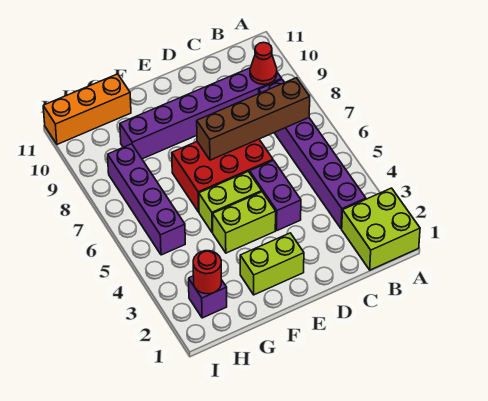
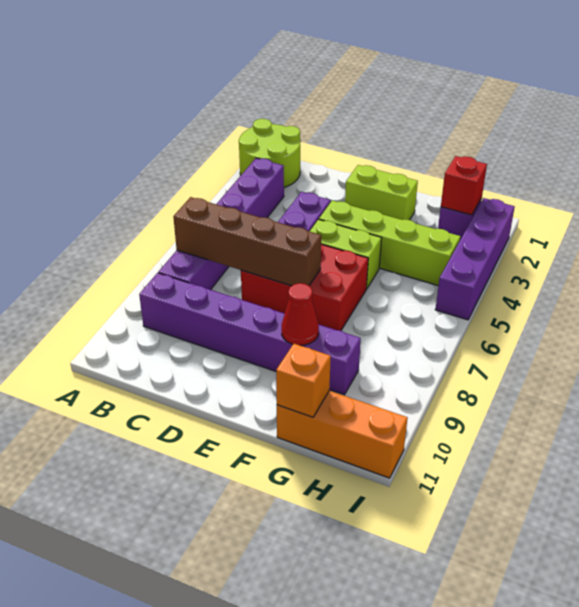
lime 2x2 brick [342,188,420,270] -> lime 2x2 round brick [239,119,301,188]
red 1x1 cone [250,42,277,84] -> red 1x1 cone moved to [282,283,319,345]
lime 1x2 brick [213,192,276,253] -> lime 1x4 brick [319,200,460,286]
none -> orange 1x1 brick [276,344,331,417]
red 1x1 round brick [193,251,221,294] -> red 1x1 brick [441,156,487,215]
purple 1x4 brick [108,144,185,255] -> purple 1x4 brick moved to [435,198,515,320]

